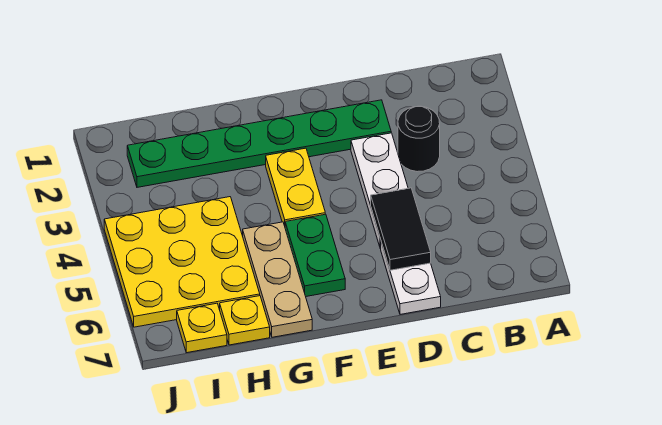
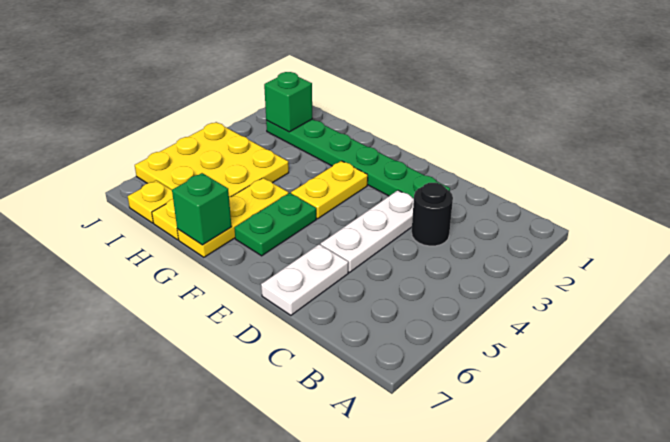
black 1x2 tile [371,188,431,270] -> none
tan 1x3 plate [243,222,312,337] -> yellow 1x3 plate [177,178,289,257]
none -> green 1x1 brick [172,173,232,245]
none -> green 1x1 brick [264,72,312,132]

